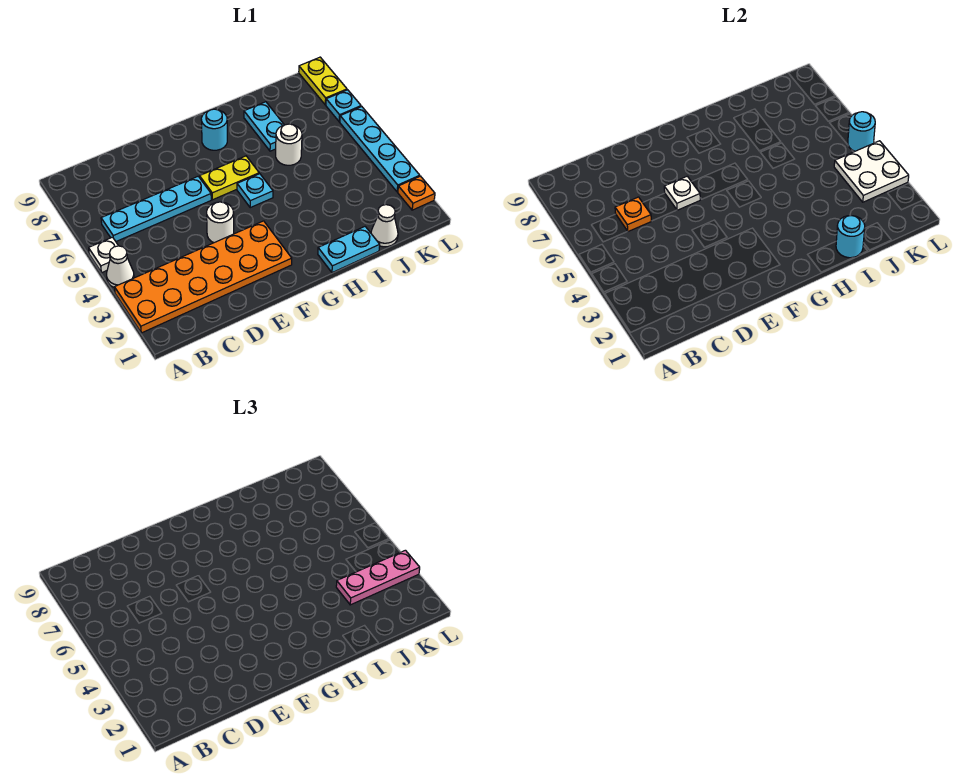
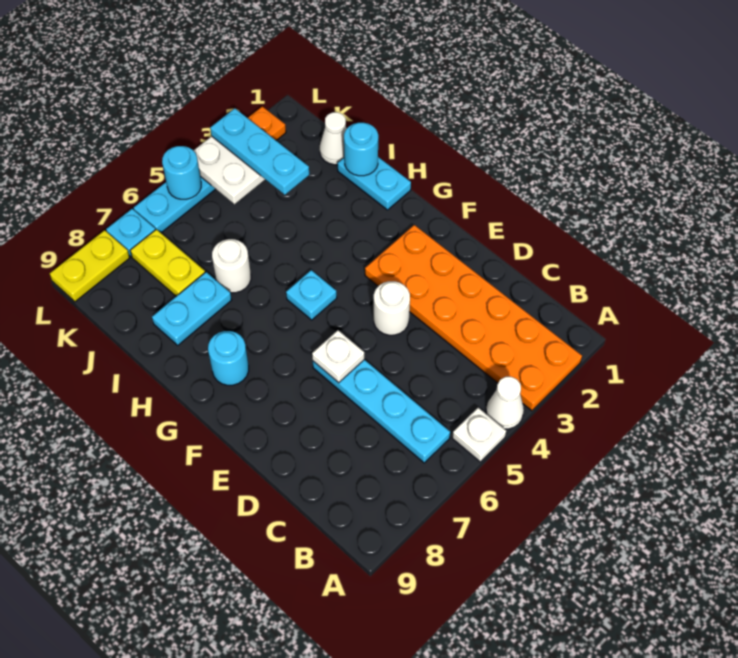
orange 1x1 plate [615,197,651,231] -> none
yellow 1x2 plate [200,156,259,200] -> yellow 1x2 plate moved to [130,229,205,296]
pink 1x3 plate [336,550,420,605] -> cyan 1x3 plate [210,108,309,195]

